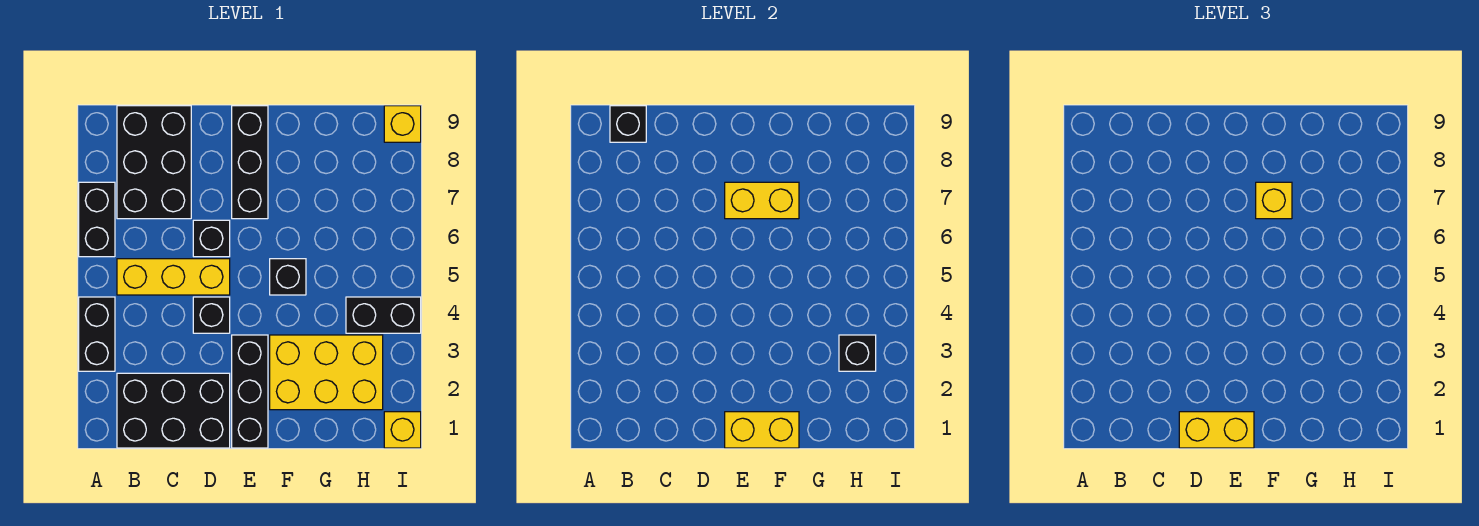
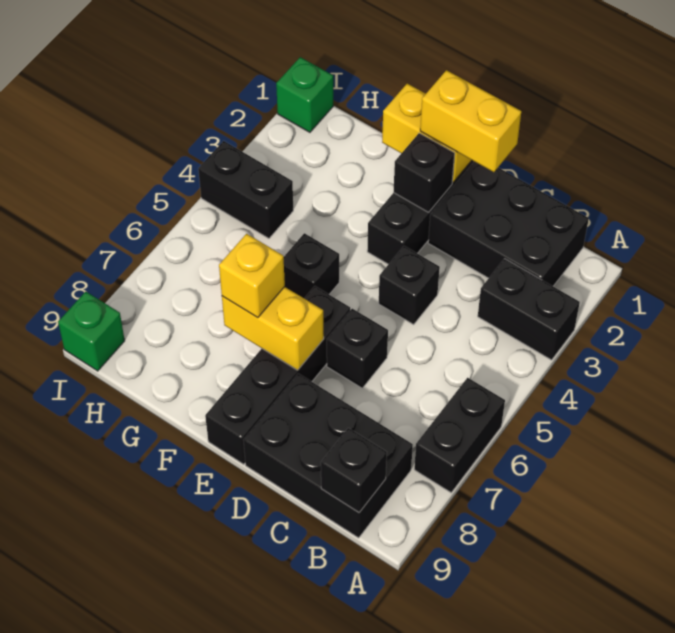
black 1x2 brick [79,297,115,371] -> black 1x2 brick turned to [478,259,580,360]
yellow 1x3 brick [117,259,230,295] -> none
black 2x3 brick [117,106,191,219] -> black 2x3 brick turned to [243,374,413,538]
black 1x3 brick [232,106,268,219] -> black 1x4 brick [205,286,350,464]
yellow 2x3 brick [270,335,383,410] -> none
black 1x1 brick [839,335,876,371] -> black 1x1 brick moved to [394,133,455,212]
yellow 1x1 brick [384,412,421,448] -> green 1x1 brick [276,57,333,132]
yellow 1x1 brick [384,106,421,142] -> green 1x1 brick [58,292,125,371]

